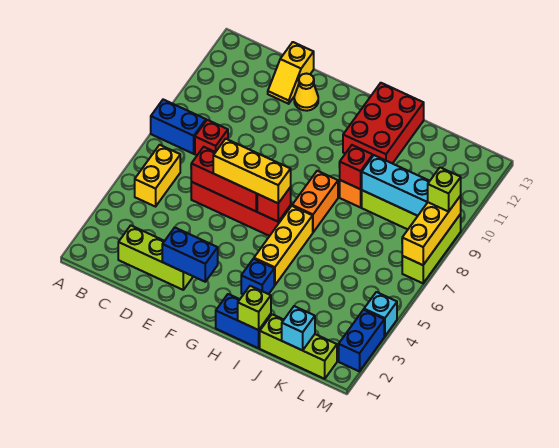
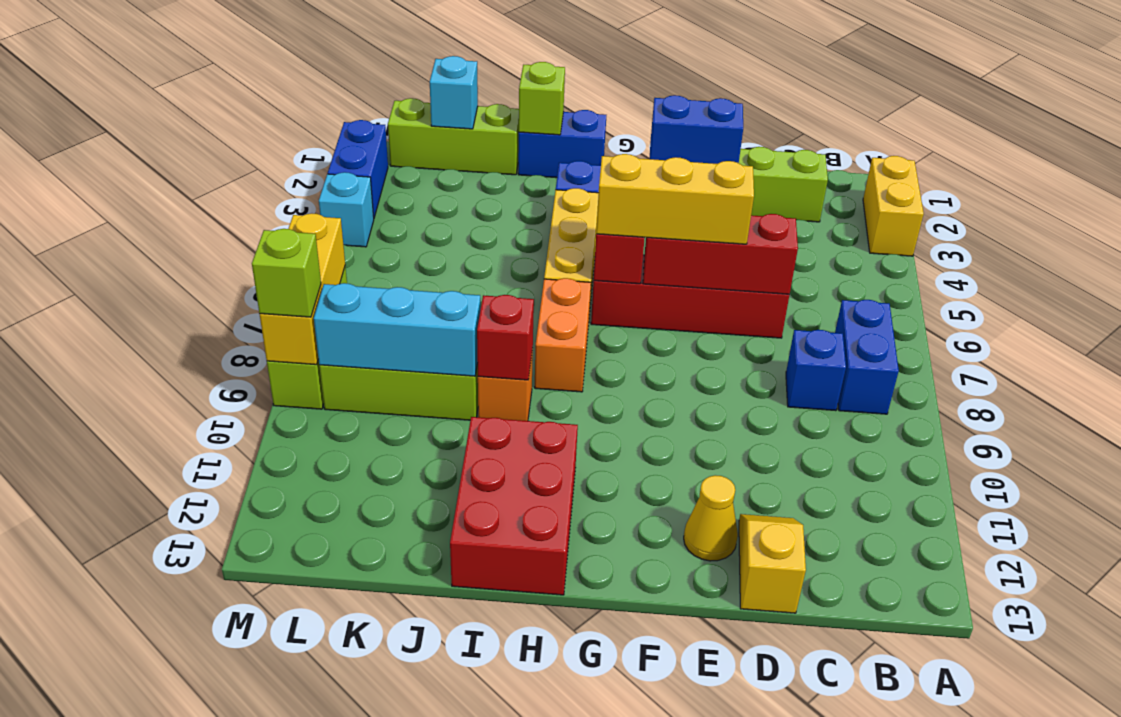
blue 1x2 brick [151,100,206,154] -> blue 1x2 brick turned to [835,300,899,414]
yellow 1x2 brick [135,145,180,207] -> yellow 1x2 brick moved to [863,156,924,256]
red 1x1 brick [195,120,228,155] -> blue 1x1 brick [786,330,846,411]

